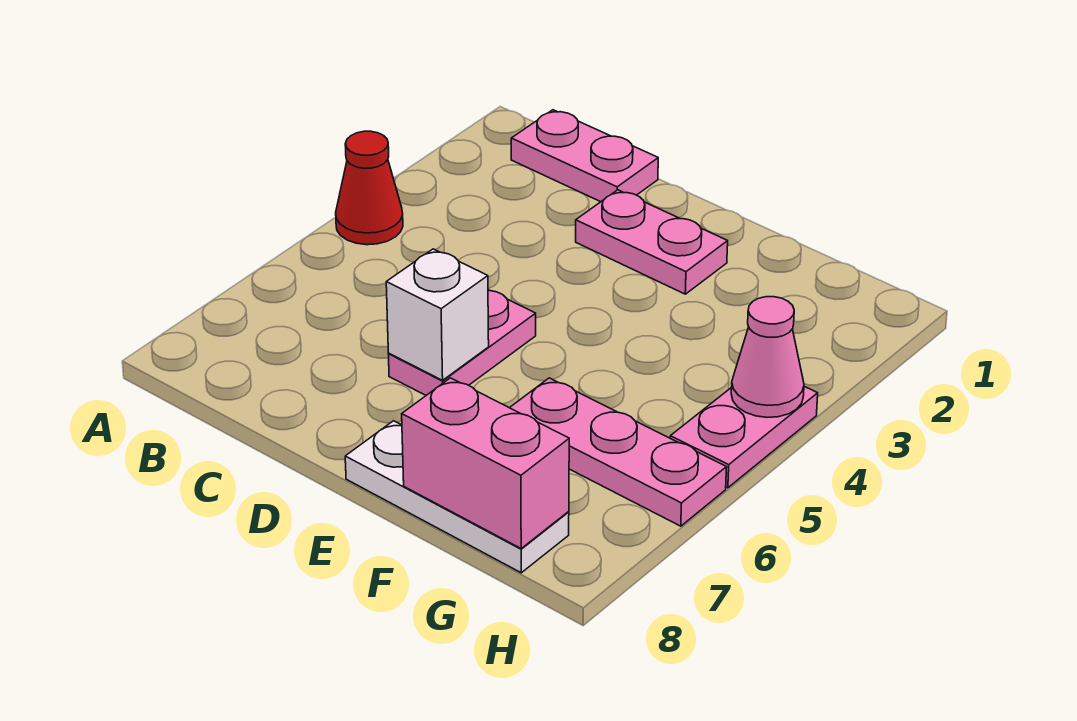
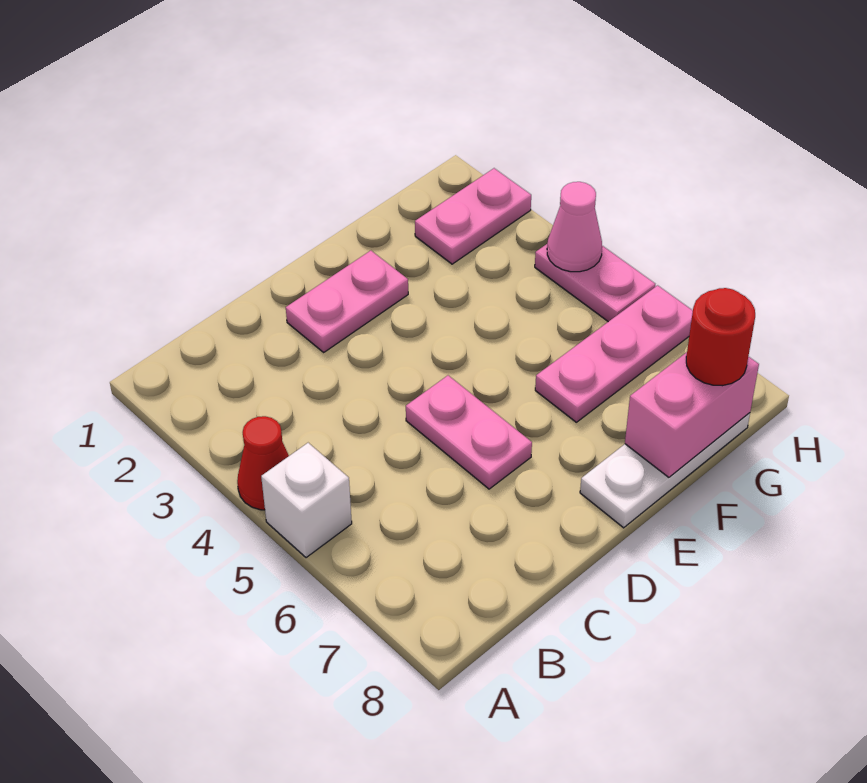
pink 1x2 plate [511,110,658,202] -> pink 1x2 plate moved to [415,168,531,264]
white 1x1 brick [386,249,489,380] -> white 1x1 brick moved to [261,443,352,558]
none -> red 1x1 round brick [686,288,755,386]

